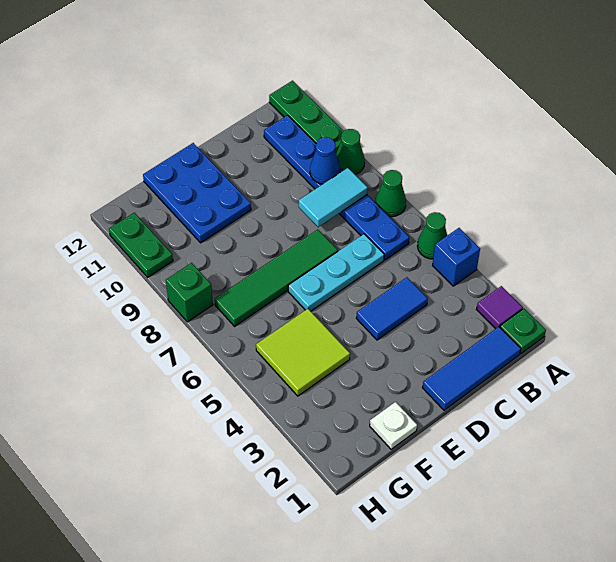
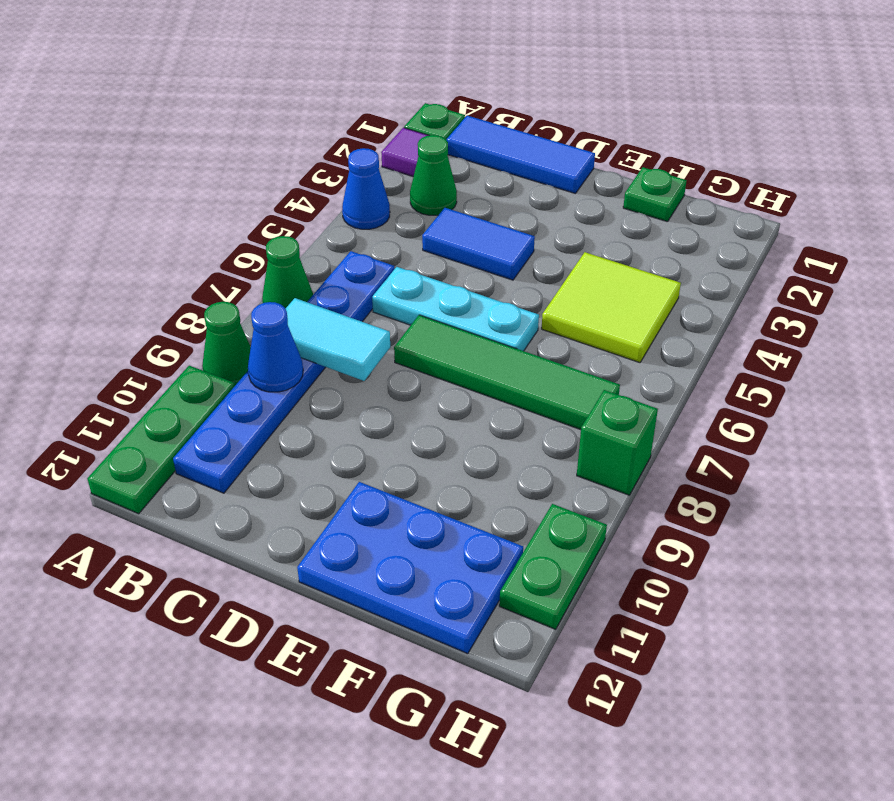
blue 1x1 brick [433,228,480,286] -> blue 1x1 cone [342,148,390,229]
green 1x1 cone [417,212,447,259] -> green 1x1 cone moved to [410,135,457,215]
blue 2x3 plate [143,143,251,243] -> blue 2x3 plate turned to [297,482,523,654]
white 1x1 plate [370,402,417,449] -> green 1x1 plate [623,167,687,222]

